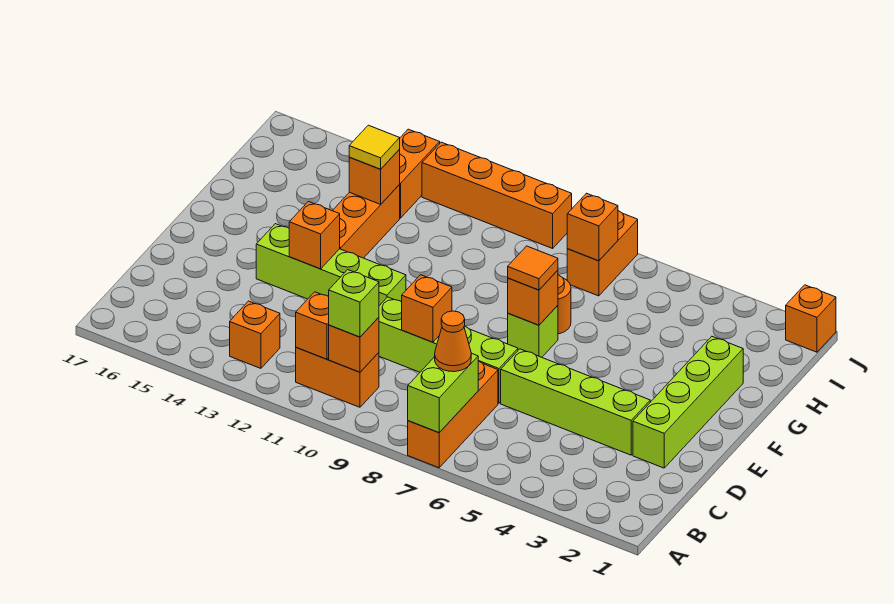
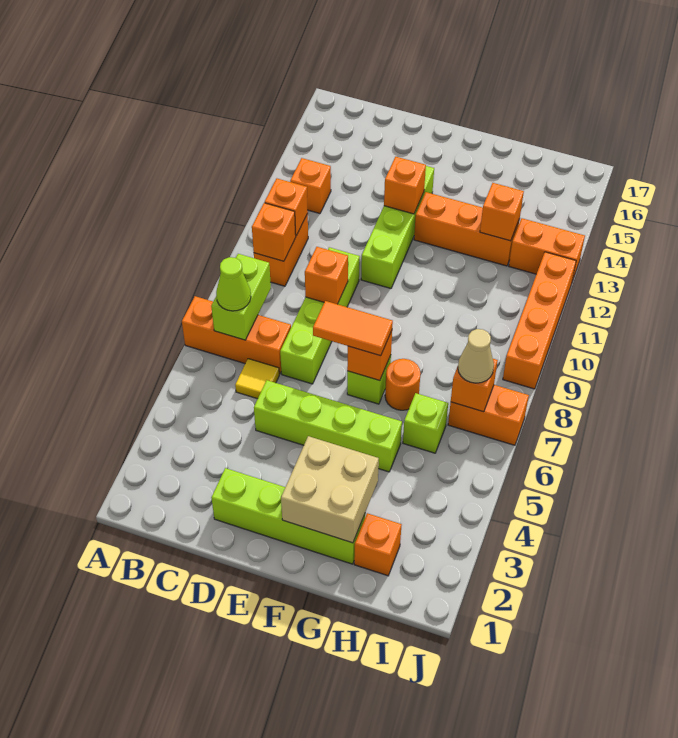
lime 1x2 brick [408,353,478,433] -> lime 1x2 brick turned to [211,254,271,340]
orange 1x1 cone [435,311,471,372] -> lime 1x1 cone [216,257,251,311]
lime 1x1 brick [329,270,379,337] -> lime 1x1 brick moved to [403,393,448,453]
lime 1x4 brick [501,349,650,455] -> lime 1x4 brick turned to [254,380,402,472]
none -> tan 2x2 brick [281,436,379,543]
orange 1x1 tile [508,246,558,290] -> orange 1x2 tile [313,301,393,356]
yellow 1x1 tile [349,125,400,169] -> yellow 1x1 tile moved to [235,359,279,399]
none -> tan 1x1 cone [458,329,494,383]
orange 1x1 brick [786,285,836,352] -> orange 1x1 brick moved to [354,513,401,576]

